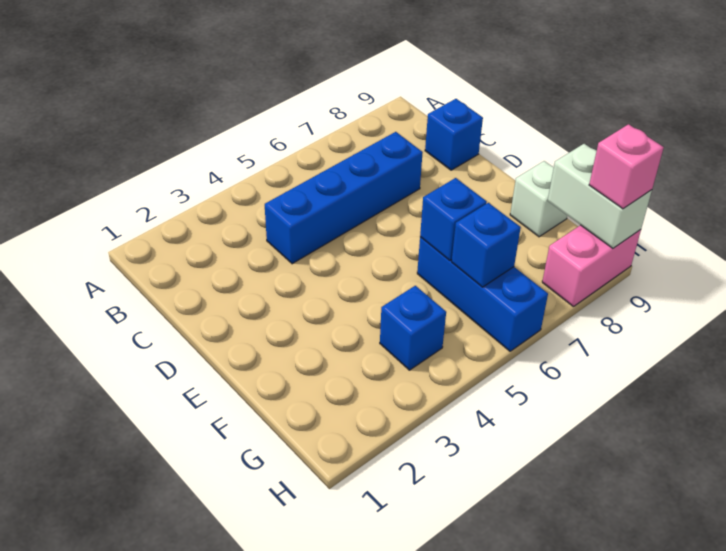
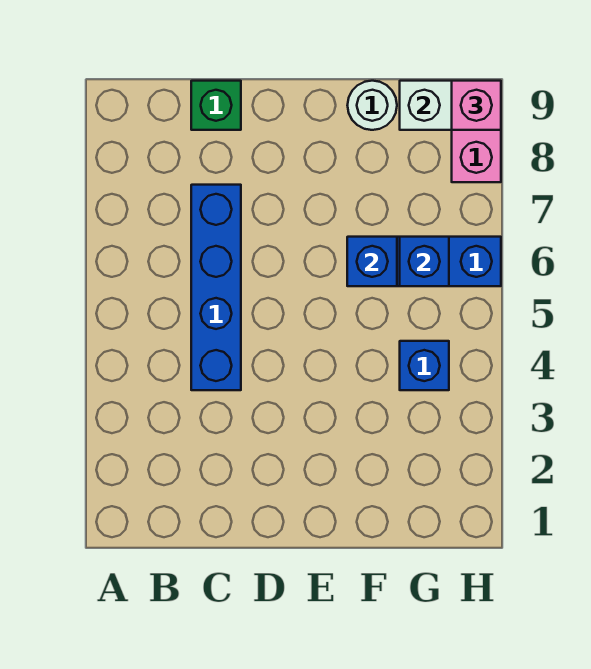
blue 1x1 brick [425,99,483,170] -> green 1x1 brick [191,81,241,130]
white 1x1 brick [510,161,567,237] -> white 1x1 round brick [347,81,397,130]

